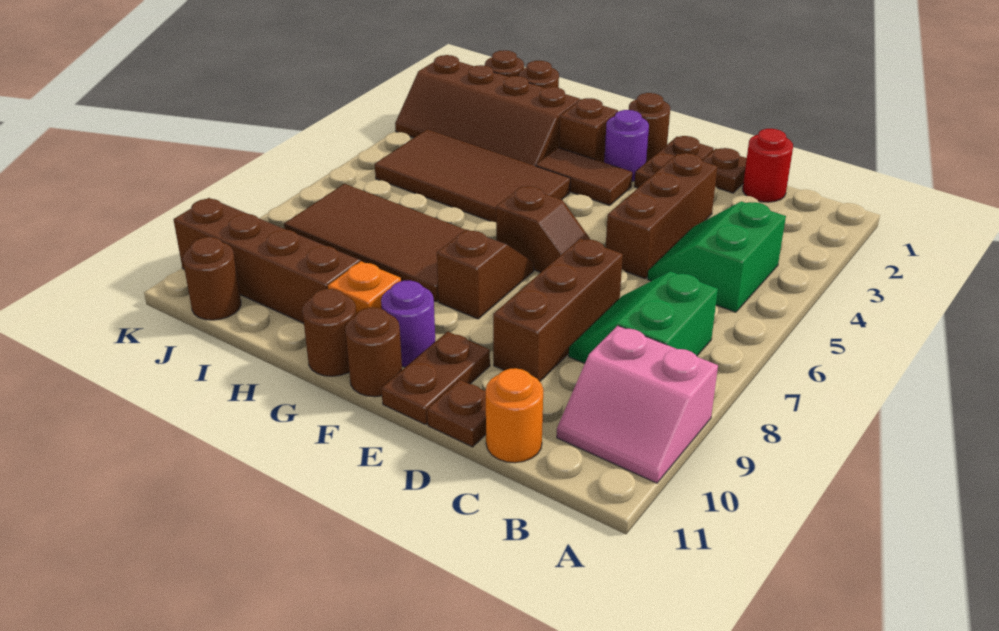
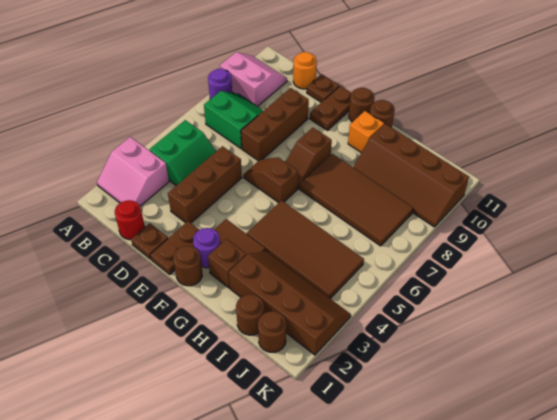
none -> pink 2x2 slope [97,137,169,206]
green 2x2 slope [569,272,718,364] -> green 2x2 slope turned to [204,91,263,149]
purple 1x1 round brick [381,281,435,367] -> purple 1x1 round brick moved to [208,69,232,99]
brown 1x1 round brick [183,237,241,320] -> none

